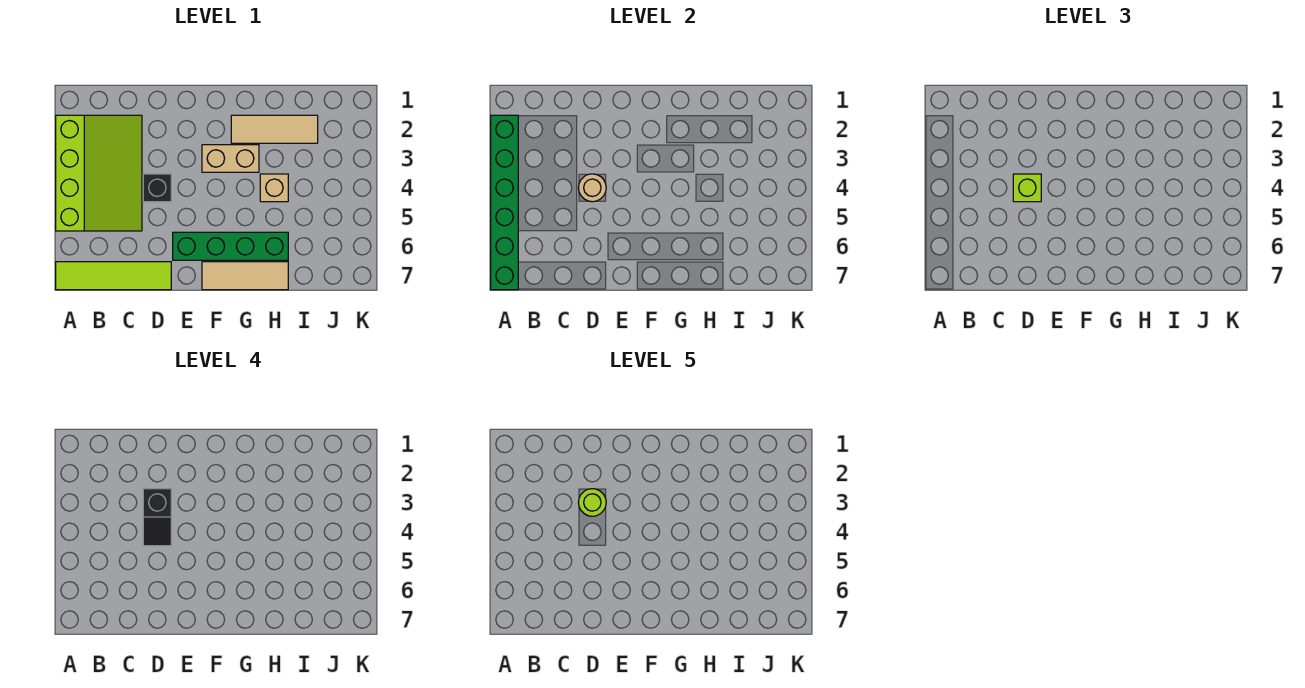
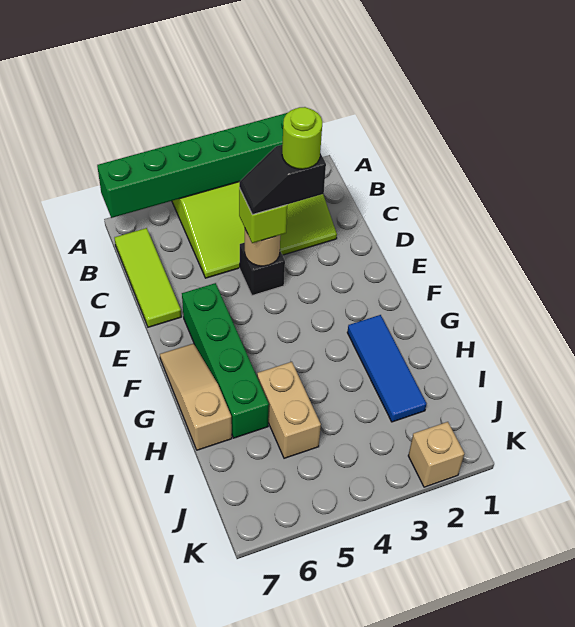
lime 1x4 tile [56,262,171,290] -> lime 1x3 tile [114,228,181,327]
tan 1x2 brick [202,145,259,172] -> tan 1x2 brick moved to [257,362,321,458]
tan 1x3 tile [202,262,288,290] -> tan 1x3 slope [160,344,232,450]
tan 1x3 tile [231,115,318,143] -> blue 1x3 tile [347,315,426,422]
tan 1x1 brick [260,174,288,202] -> tan 1x1 brick moved to [408,422,464,487]

